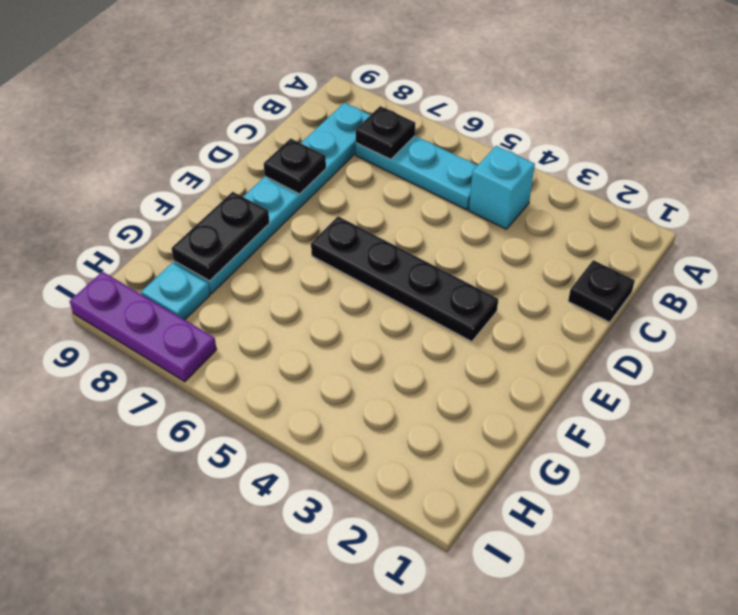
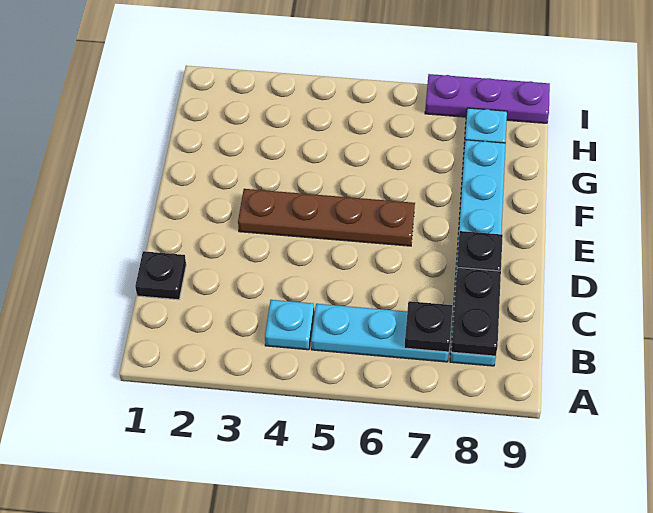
cyan 1x1 brick [469,146,535,229] -> cyan 1x1 plate [265,300,314,350]
black 1x4 plate [311,216,498,342] -> brown 1x4 plate [238,189,415,246]
black 1x2 plate [171,192,269,281] -> black 1x2 plate moved to [451,267,501,356]

